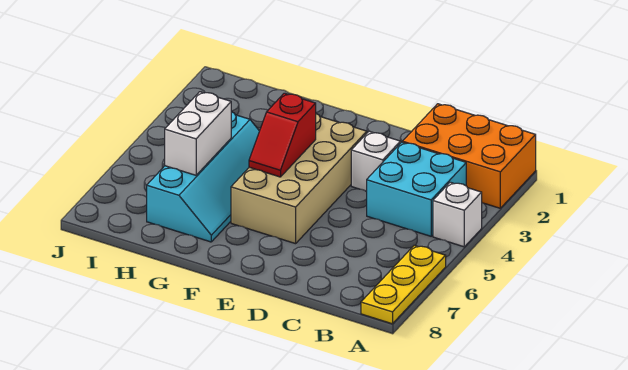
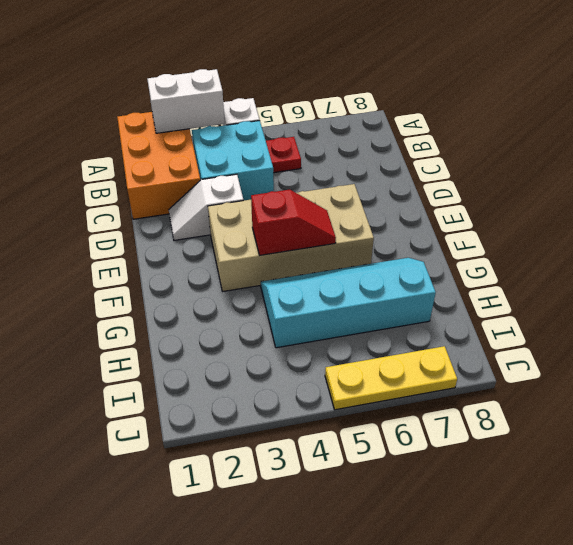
yellow 1x3 plate [361,245,446,324] -> yellow 1x3 plate moved to [325,346,457,410]
none -> red 1x1 plate [266,137,301,173]
white 1x2 brick [165,92,231,175] -> white 1x2 brick moved to [147,69,225,133]

